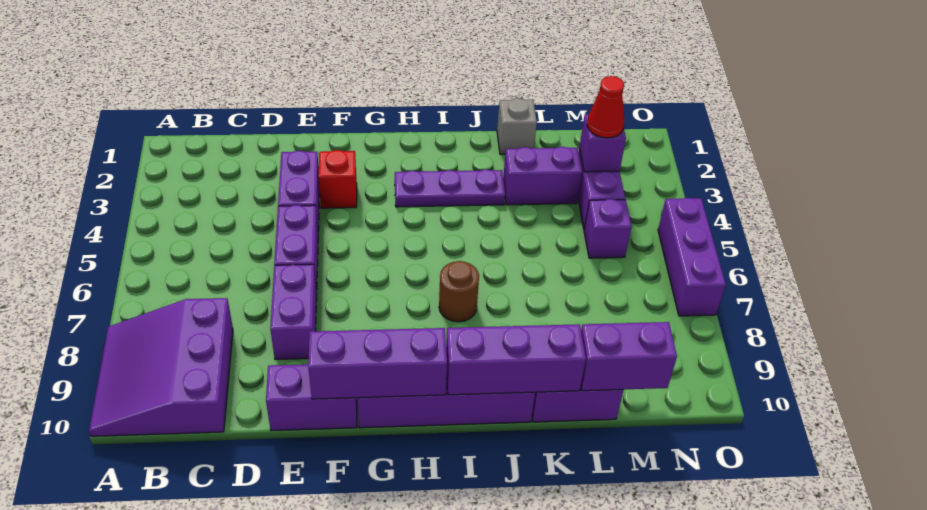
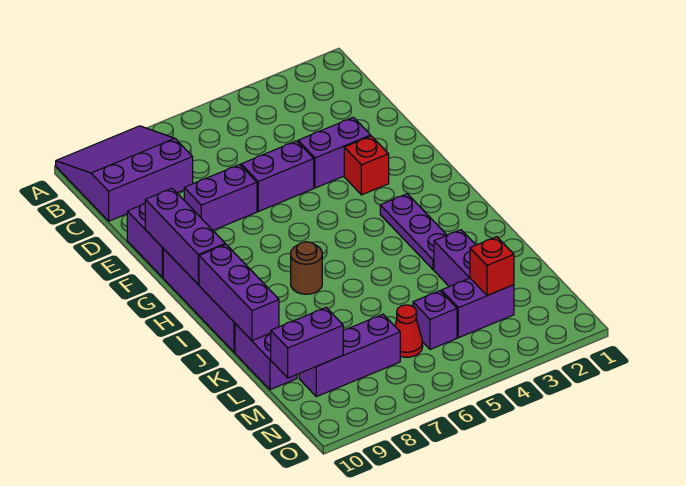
grey 1x1 brick [497,98,537,154] -> none
purple 1x2 brick [581,322,677,391] -> purple 1x2 brick turned to [271,308,343,378]
purple 1x1 brick [579,114,626,172] -> red 1x1 brick [470,237,514,296]
red 1x1 cone [587,76,624,138] -> red 1x1 cone moved to [395,305,423,357]
purple 1x3 brick [658,198,726,316] -> purple 1x3 brick moved to [299,314,400,397]

